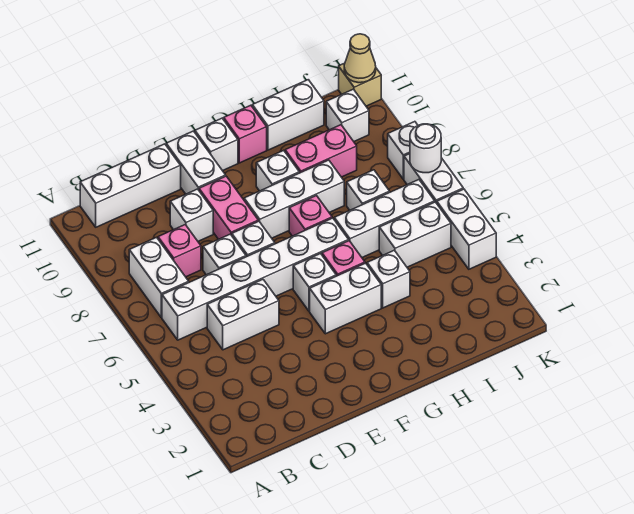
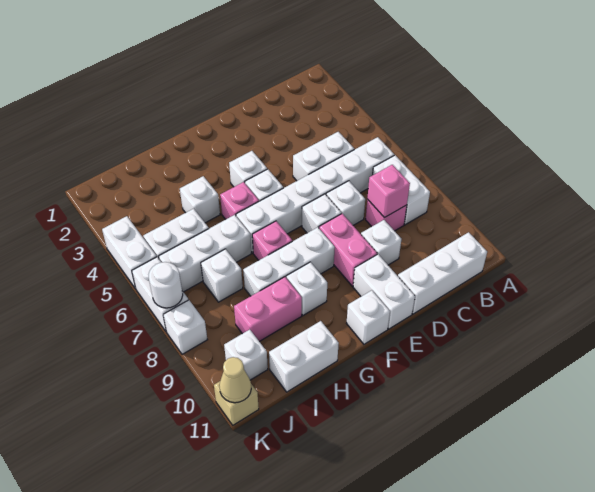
white 1x2 brick [310,263,381,334] -> white 1x1 brick [229,151,267,187]
pink 1x1 brick [224,105,267,163] -> pink 1x1 brick moved to [367,165,410,218]

